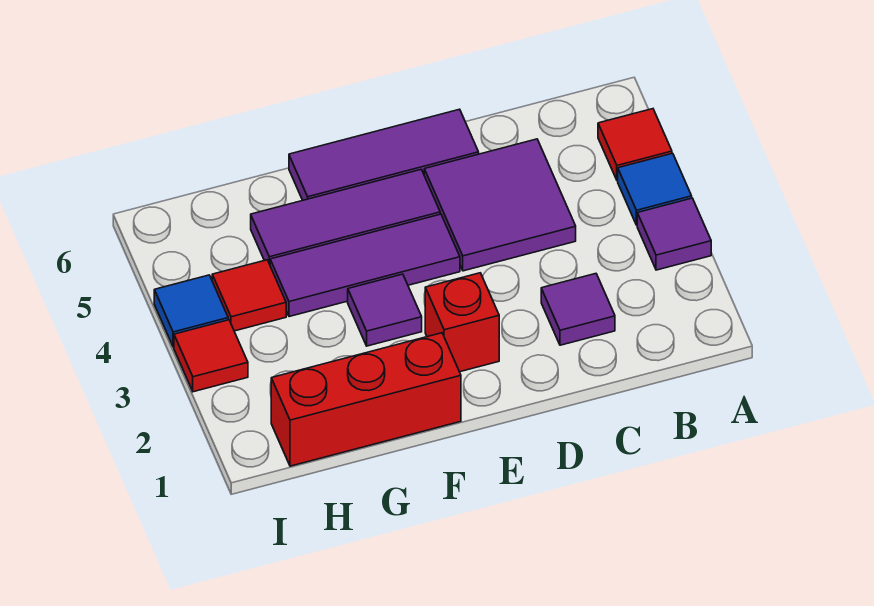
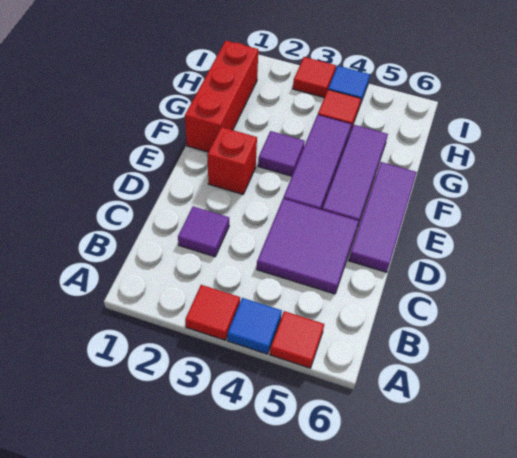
purple 1x1 tile [637,198,711,270] -> red 1x1 tile [185,285,240,340]

